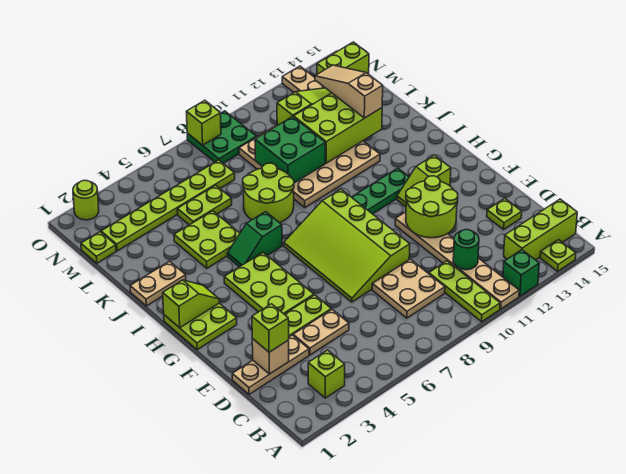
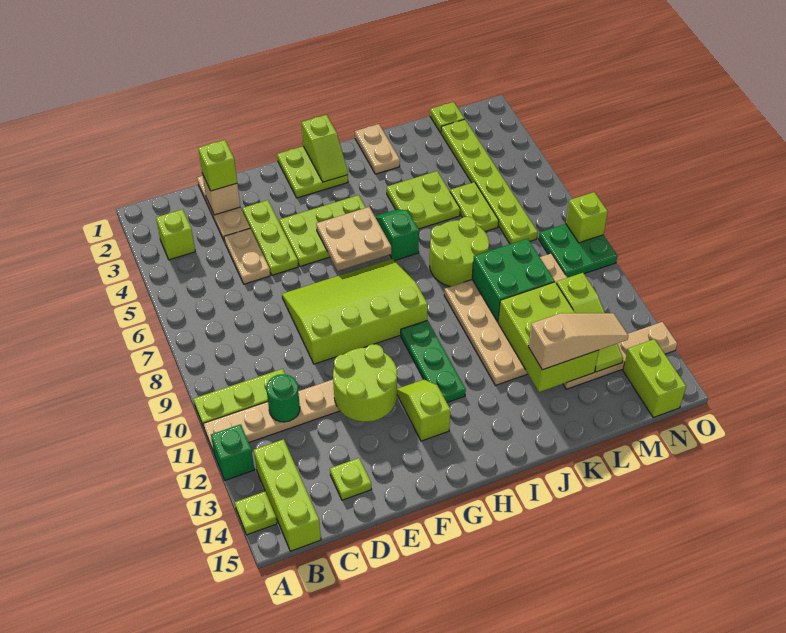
tan 2x2 plate [372,259,445,318] -> tan 2x2 plate moved to [316,207,391,271]
lime 1x1 round brick [73,180,99,220] -> none

